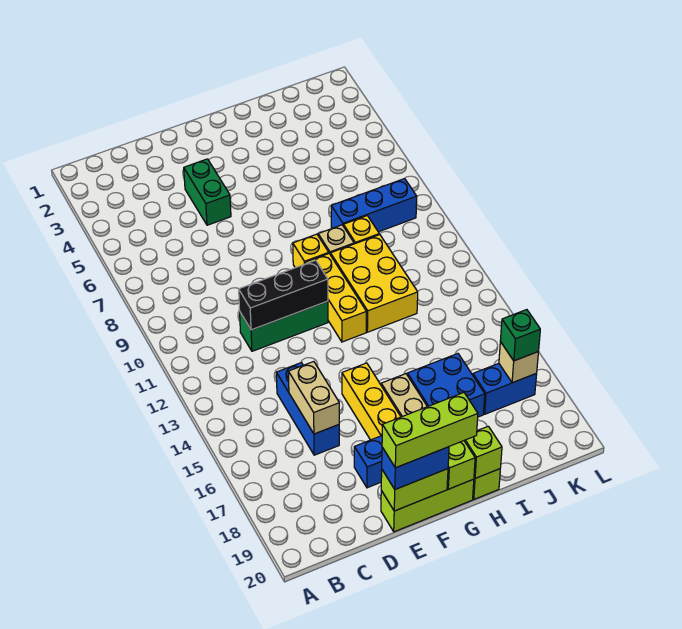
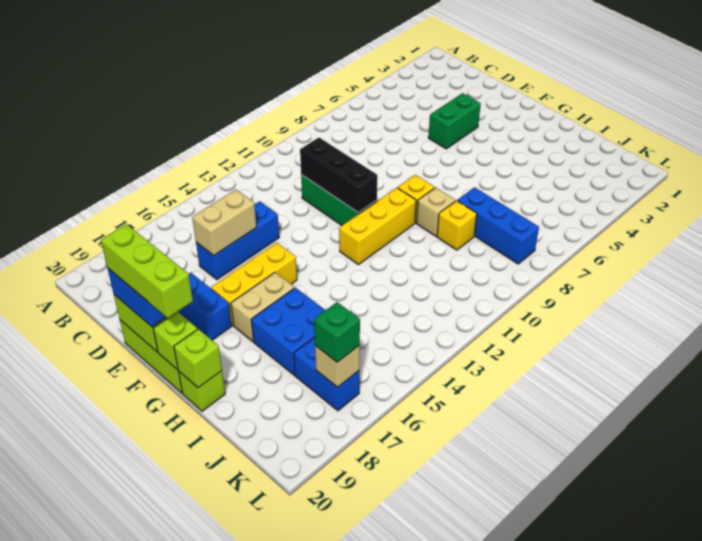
yellow 2x3 brick [331,235,418,332] -> none

